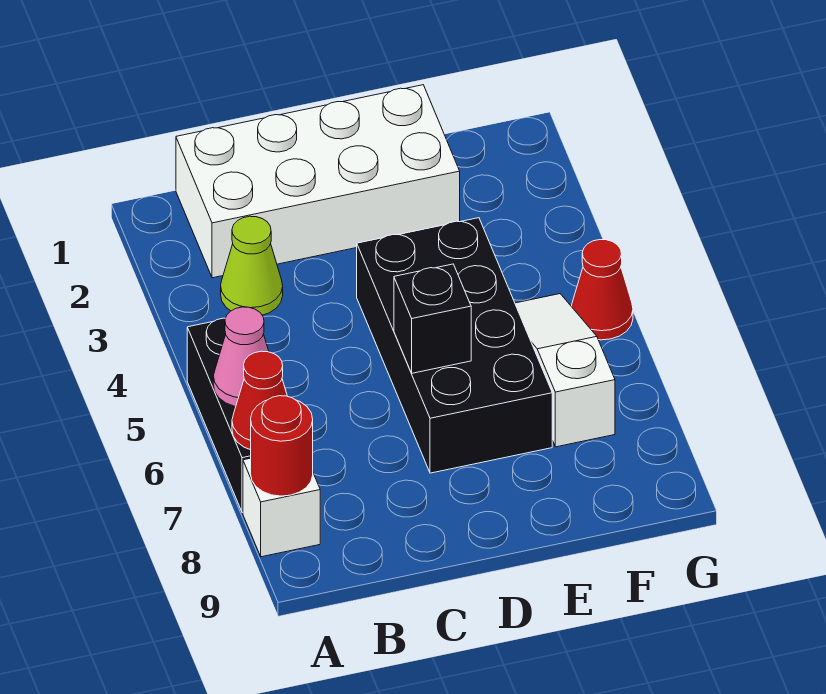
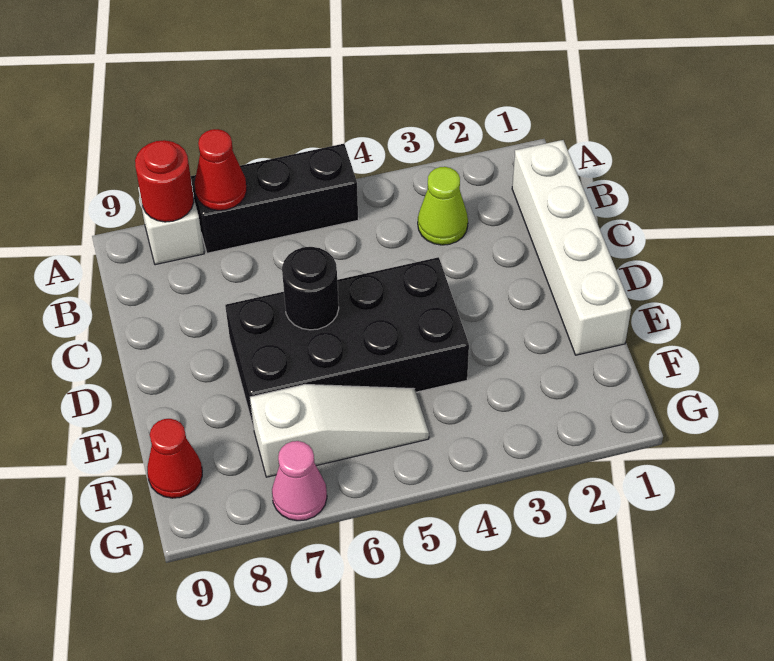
pink 1x1 cone [213,307,269,406] -> pink 1x1 cone moved to [272,441,327,521]
white 2x4 brick [176,85,460,278] -> white 1x4 brick [512,140,631,355]
black 1x1 brick [394,264,471,373] -> black 1x1 round brick [282,247,339,330]
red 1x1 cone [571,240,633,340] -> red 1x1 cone moved to [147,419,202,498]

